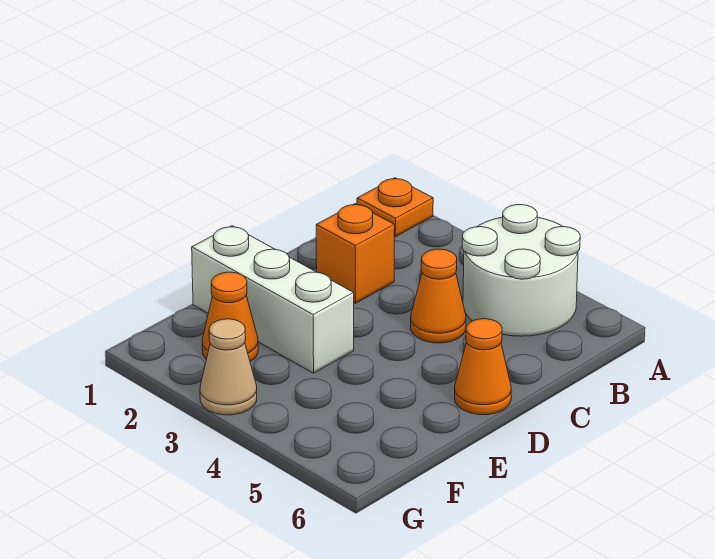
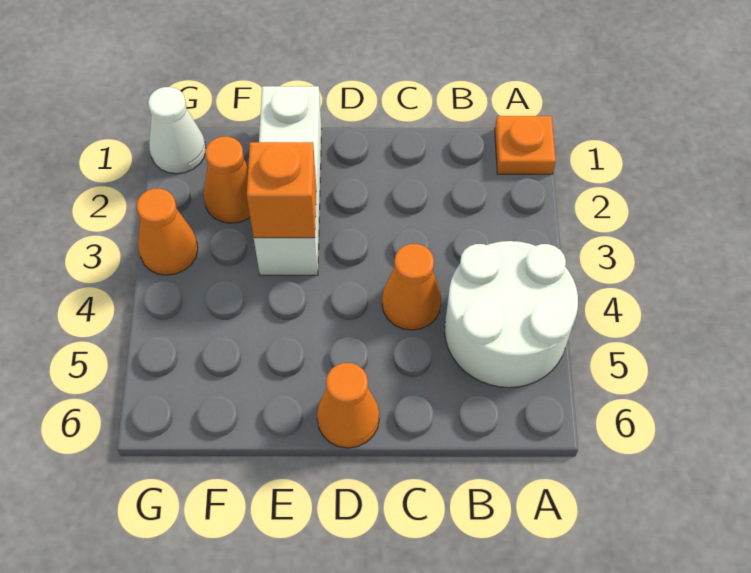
orange 1x1 brick [316,204,395,303] -> orange 1x1 brick moved to [247,142,316,238]
none -> white 1x1 cone [148,87,206,174]
tan 1x1 cone [200,319,257,415] -> orange 1x1 cone [136,189,198,275]

